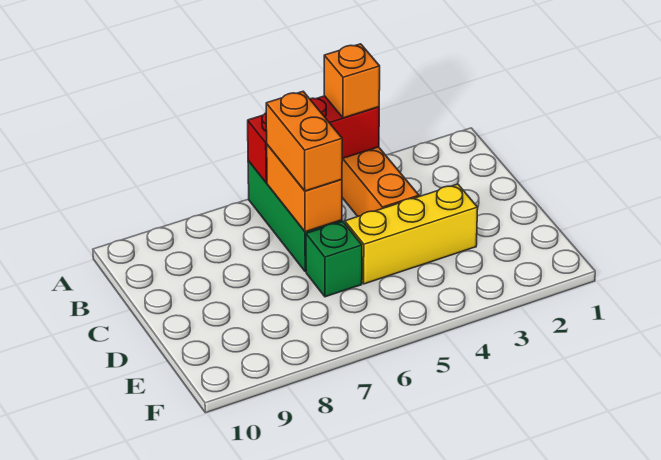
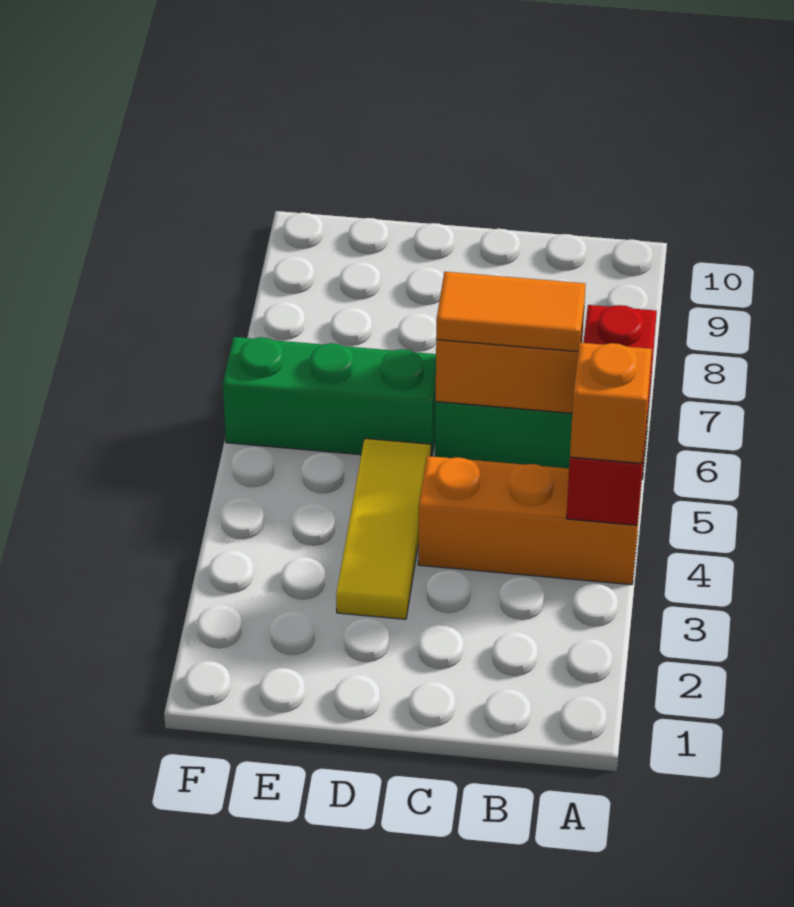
orange 1x2 brick [266,91,342,191] -> orange 1x2 tile [436,272,586,352]
yellow 1x3 brick [345,184,478,284] -> yellow 1x3 tile [336,438,431,619]
green 1x1 brick [306,222,362,297] -> green 1x3 brick [223,337,436,456]

